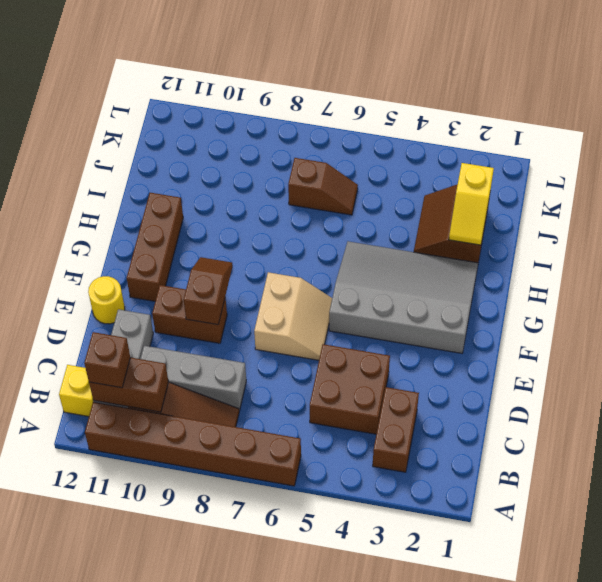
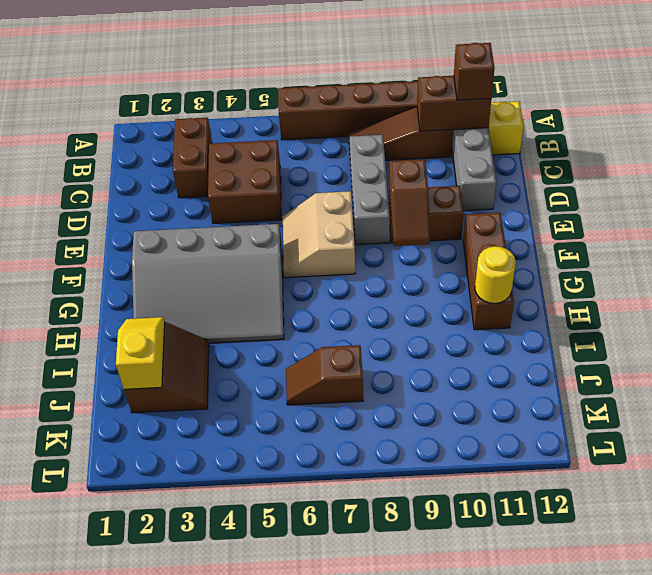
grey 1x3 brick [140,346,246,410] -> grey 1x3 brick turned to [350,135,390,245]
yellow 1x1 round brick [88,276,125,324] -> yellow 1x1 round brick moved to [475,246,516,304]

